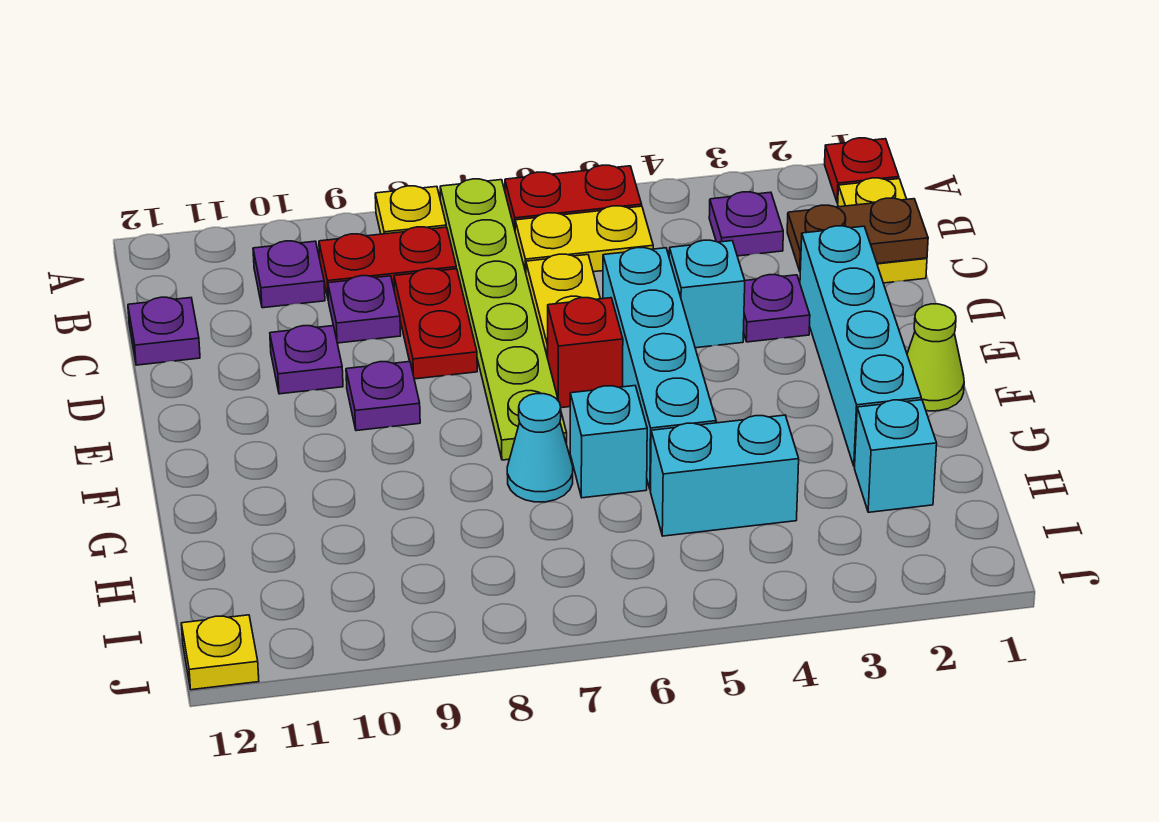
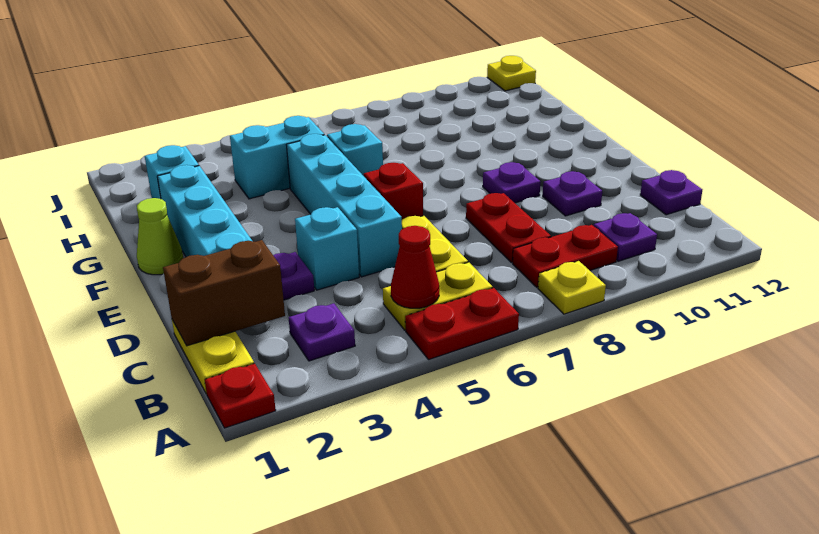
lime 1x6 plate [440,179,567,460] -> none
none -> red 1x1 cone [391,226,439,308]
brown 1x2 plate [787,198,928,271] -> brown 1x2 brick [163,240,285,346]
purple 1x1 plate [328,276,401,343] -> none
cyan 1x1 cone [507,394,573,502] -> none

